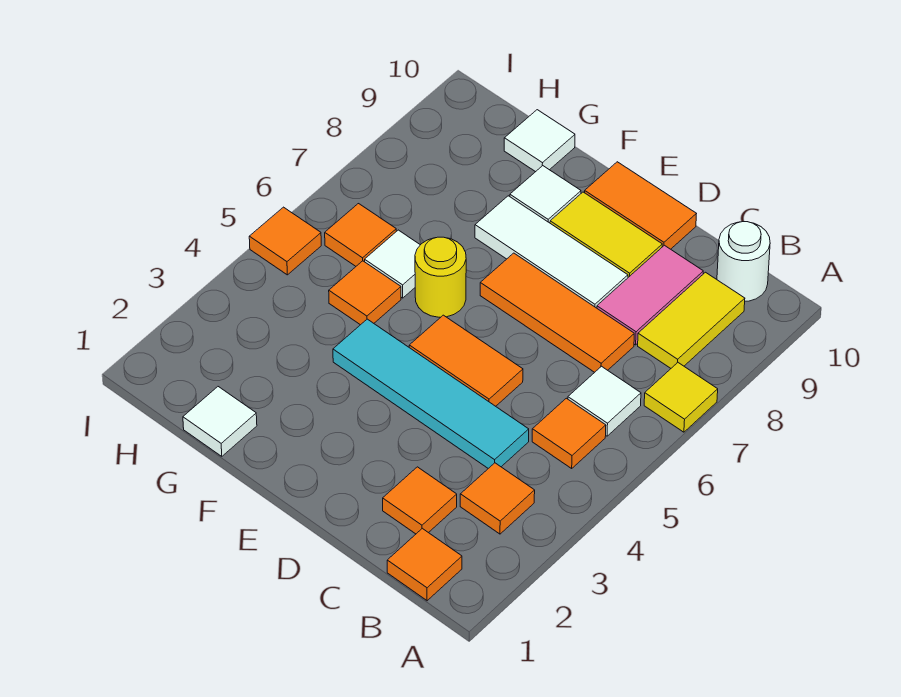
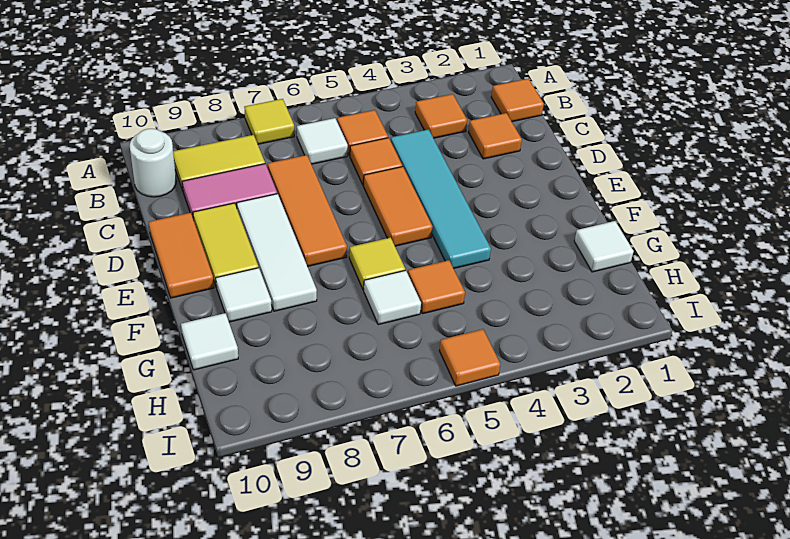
yellow 1x1 round brick [415,237,466,317] -> yellow 1x1 tile [349,237,405,290]
orange 1x1 tile [325,204,396,266] -> orange 1x1 tile moved to [350,138,402,185]

